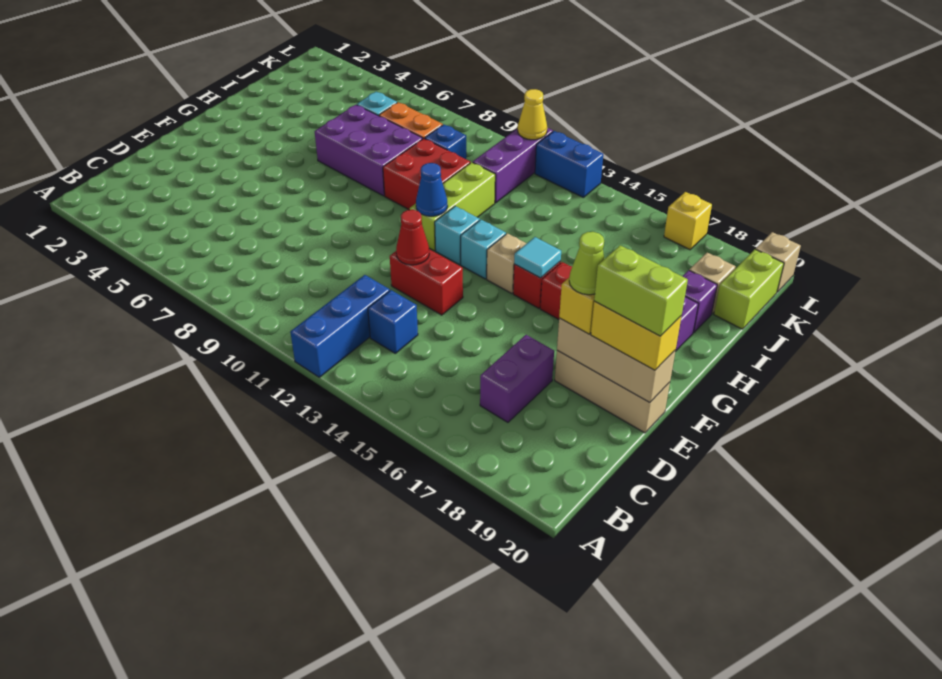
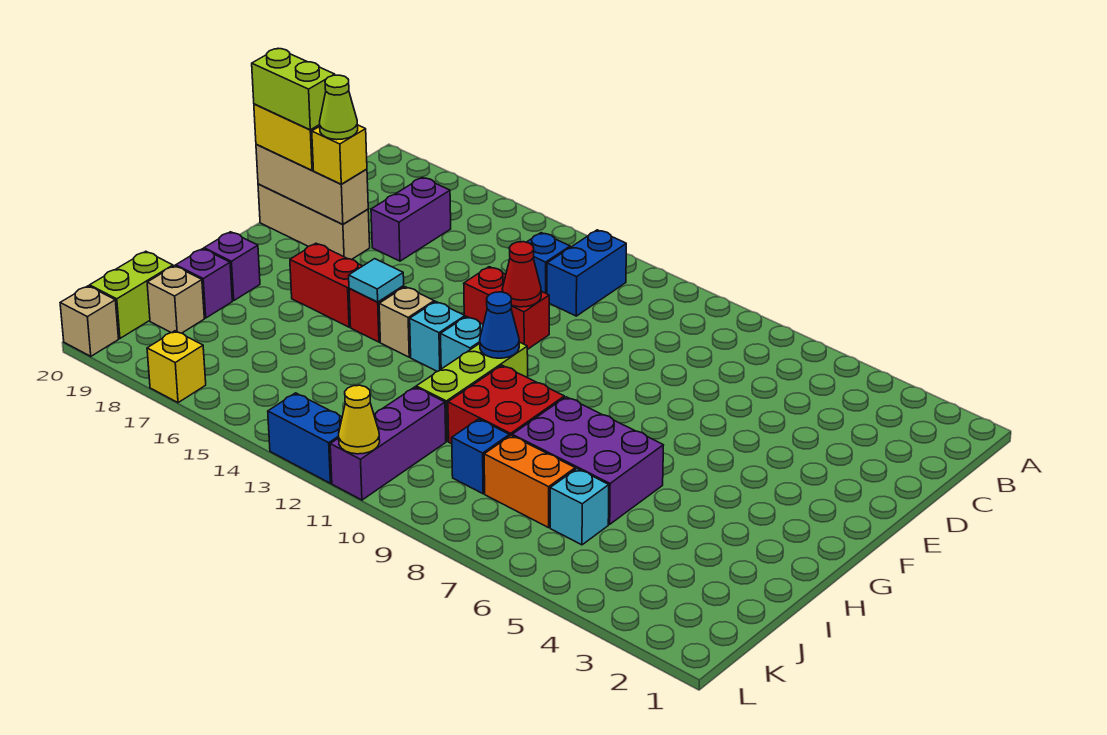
blue 1x3 brick [290,275,390,377] -> blue 1x2 brick [547,230,626,316]

